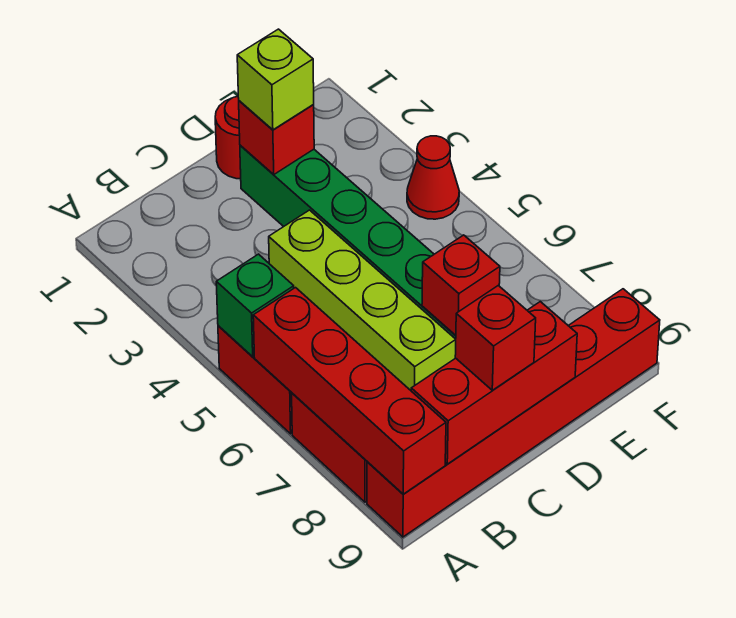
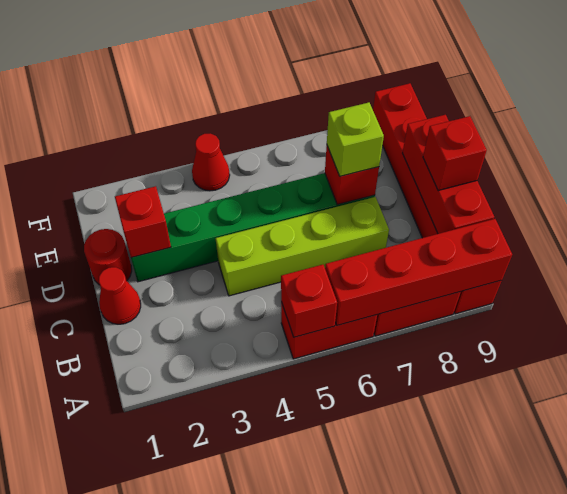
green 1x1 brick [216,254,294,357] -> red 1x1 brick [281,265,337,337]
none -> red 1x1 cone [99,267,141,324]
lime 1x1 brick [237,29,314,130] -> lime 1x1 brick moved to [327,102,384,176]

